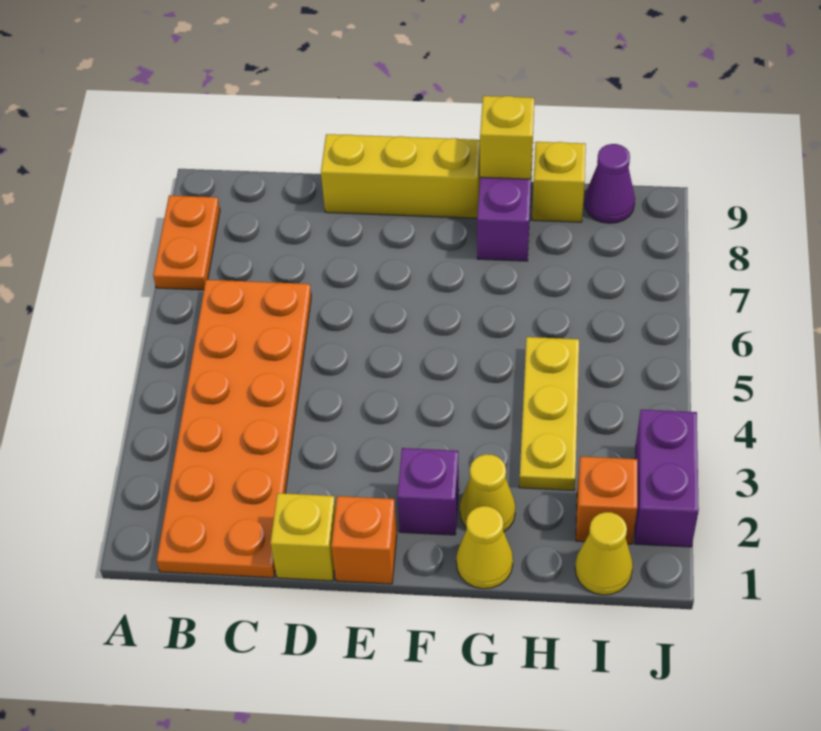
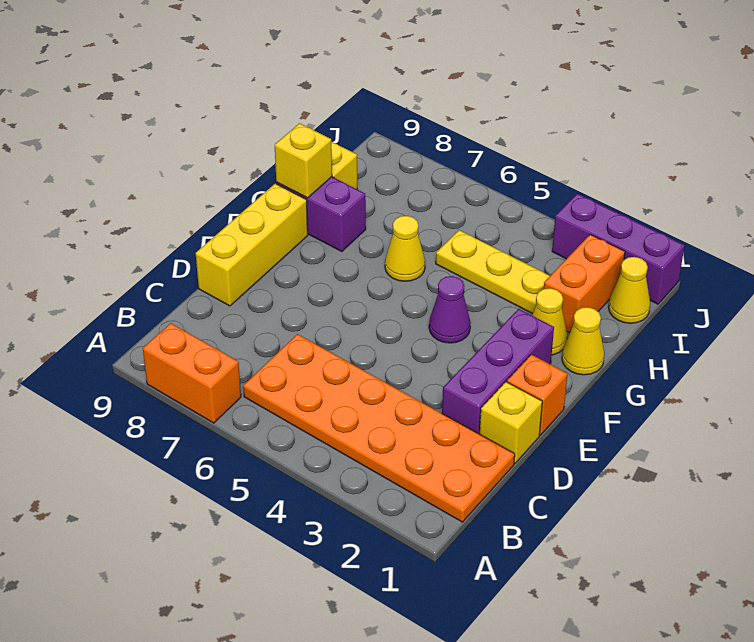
orange 1x2 plate [153,195,220,290] -> orange 1x2 brick [143,323,241,423]
purple 1x1 brick [397,448,459,535] -> purple 1x3 brick [442,309,554,434]
none -> yellow 1x1 cone [385,216,425,281]
orange 1x1 brick [576,457,637,544] -> orange 1x2 brick [544,234,625,333]
purple 1x1 cone [585,144,635,223] -> purple 1x1 cone moved to [429,276,471,343]
purple 1x2 brick [635,410,699,547] -> purple 1x3 brick [552,194,684,304]

